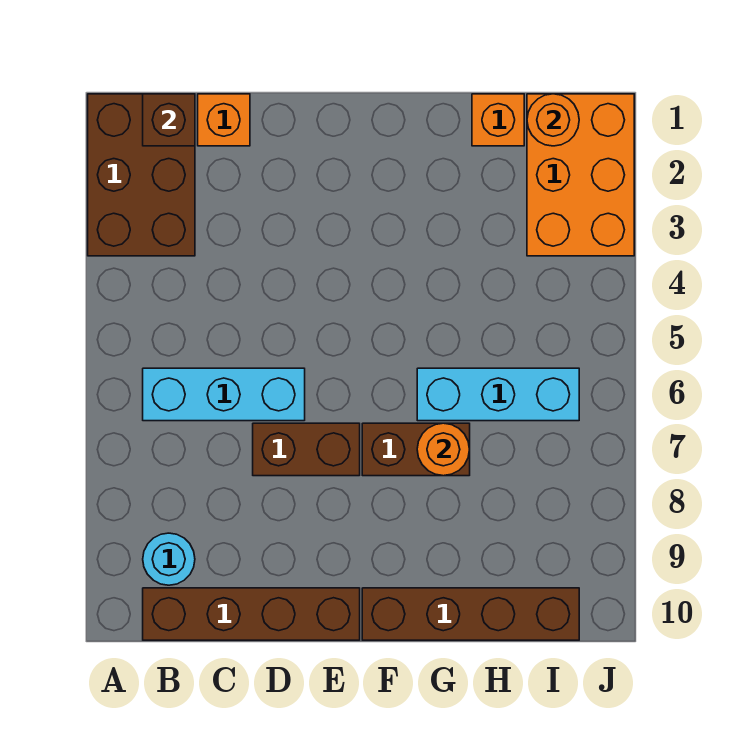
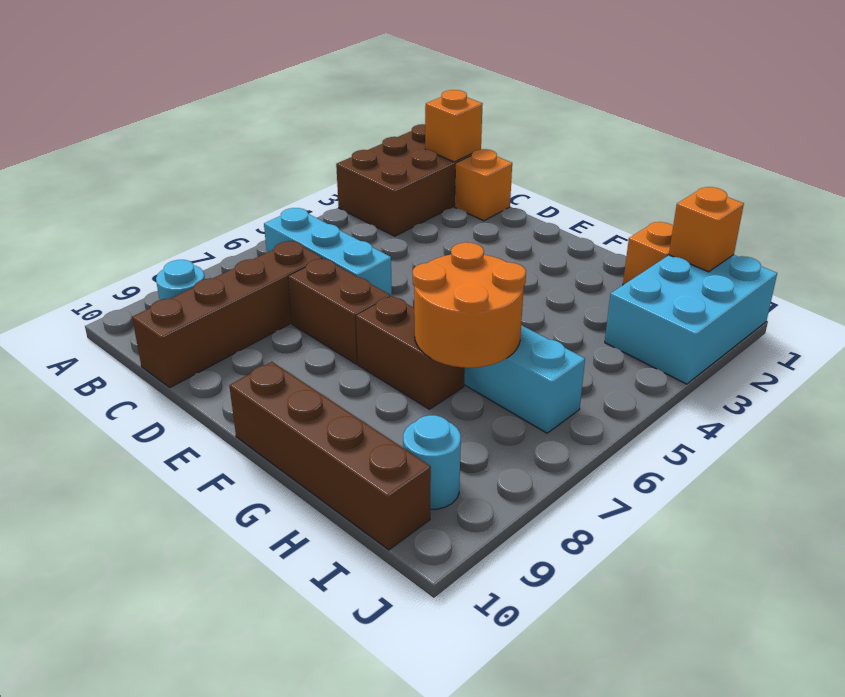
brown 1x1 brick [143,94,195,146] -> orange 1x1 brick [425,90,483,162]
brown 1x4 brick [143,588,360,640] -> brown 1x4 brick turned to [132,241,322,387]
orange 1x1 round brick [417,423,470,476] -> orange 2x2 round brick [413,242,526,368]
orange 2x3 brick [527,94,634,256] -> cyan 2x3 brick [605,255,777,384]
orange 1x1 round brick [527,94,579,146] -> orange 1x1 brick [669,187,744,272]
none -> cyan 1x1 round brick [403,415,461,509]

